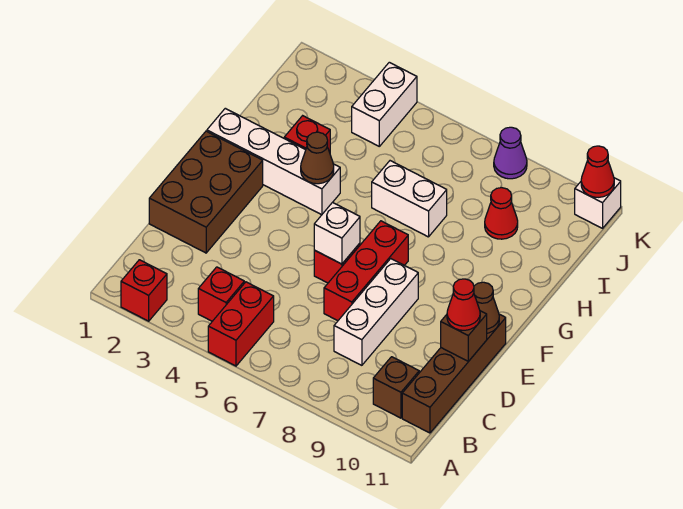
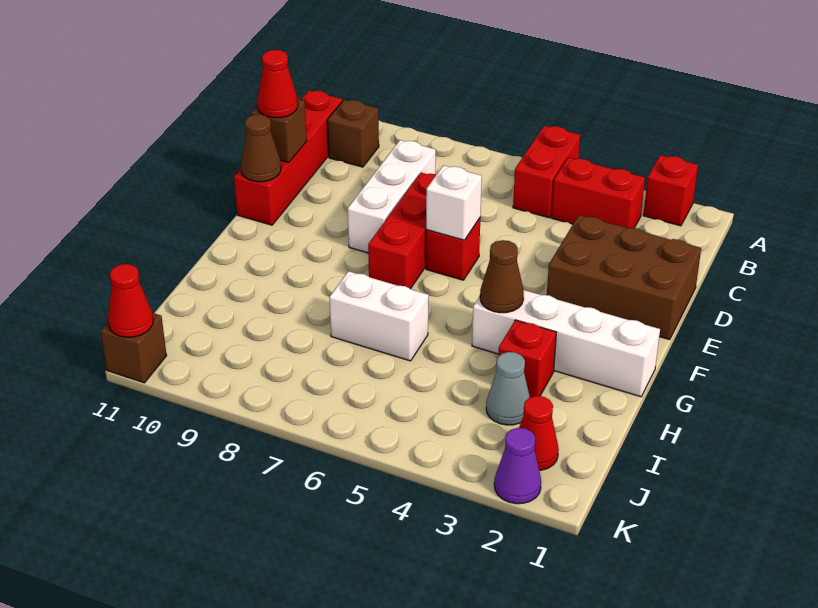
red 1x1 brick [198,267,244,321] -> red 1x2 brick [552,158,645,228]
brown 1x4 brick [402,314,506,433] -> red 1x4 brick [234,90,342,225]
brown 2x3 brick [149,131,263,253] -> brown 2x3 brick turned to [547,215,701,340]
none -> grey 1x1 cone [486,352,530,425]
red 1x1 cone [485,188,518,239] -> red 1x1 cone moved to [519,396,559,470]
white 1x2 brick [352,62,417,146] -> none
purple 1x1 cone [494,127,527,179] -> purple 1x1 cone moved to [494,428,541,504]
white 1x1 brick [575,178,621,228] -> brown 1x1 brick [101,313,167,383]

